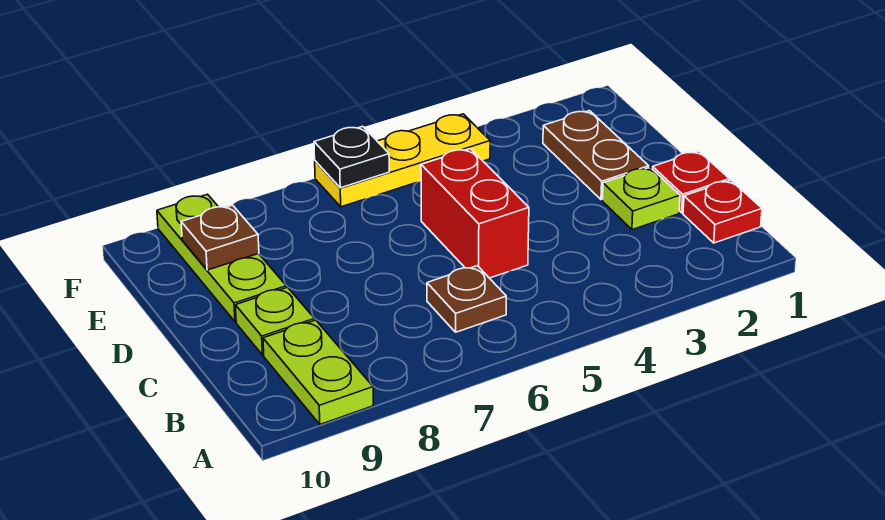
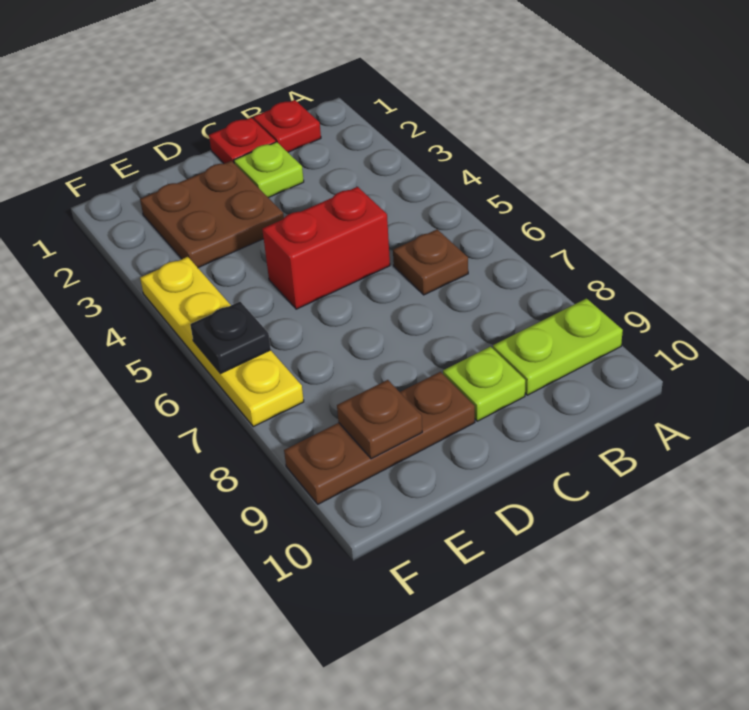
brown 1x2 plate [543,111,649,200] -> brown 2x2 plate [140,161,284,268]
lime 1x3 plate [157,194,286,322] -> brown 1x3 plate [284,372,475,504]
yellow 1x3 plate [315,114,490,207] -> yellow 1x4 plate [140,257,304,427]

